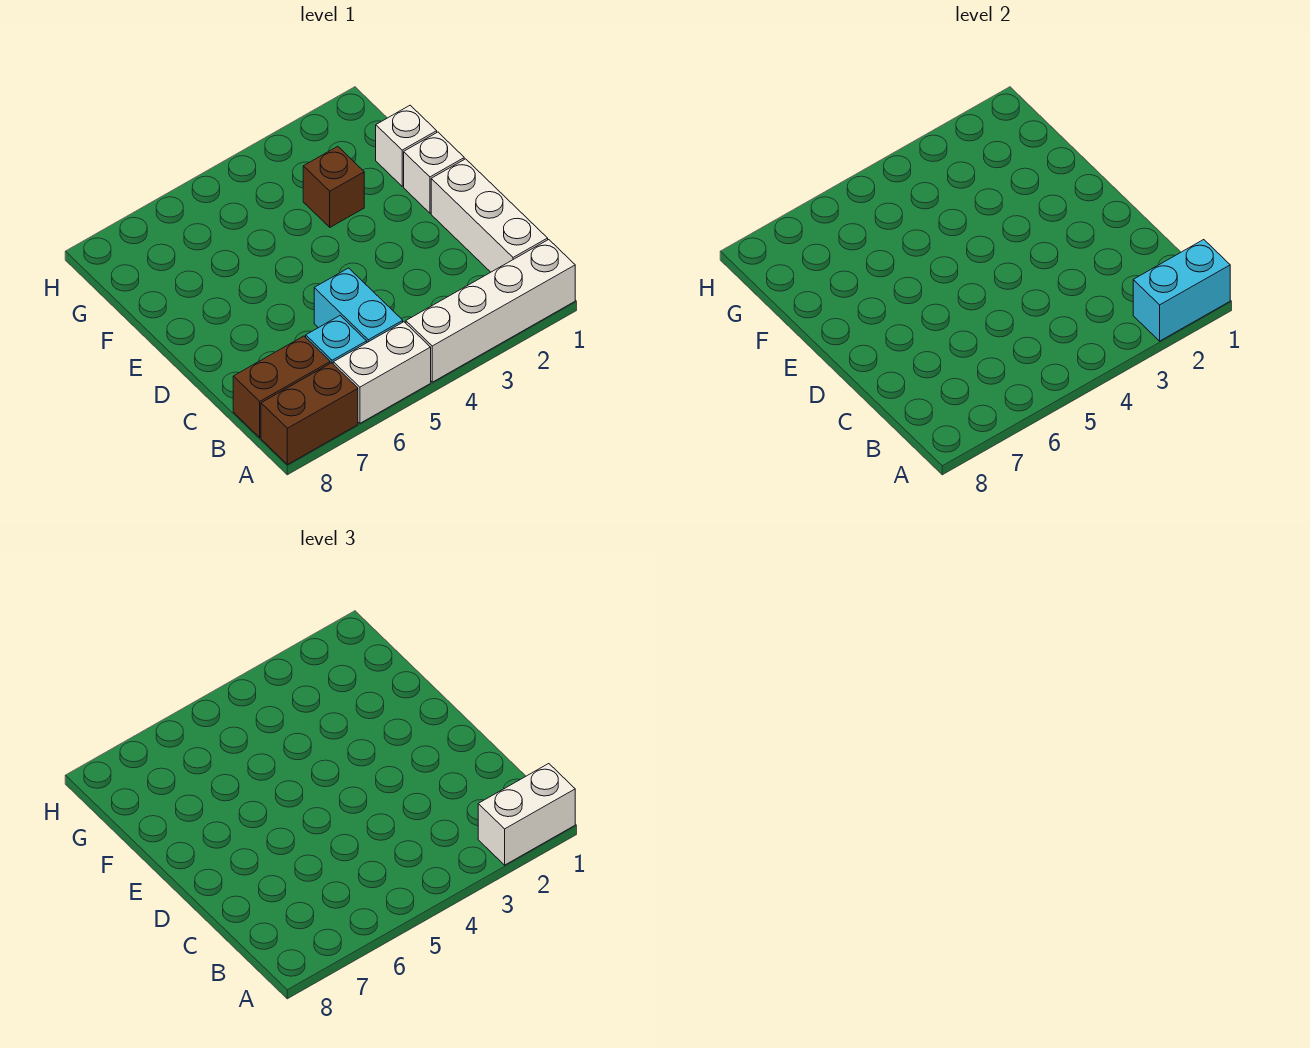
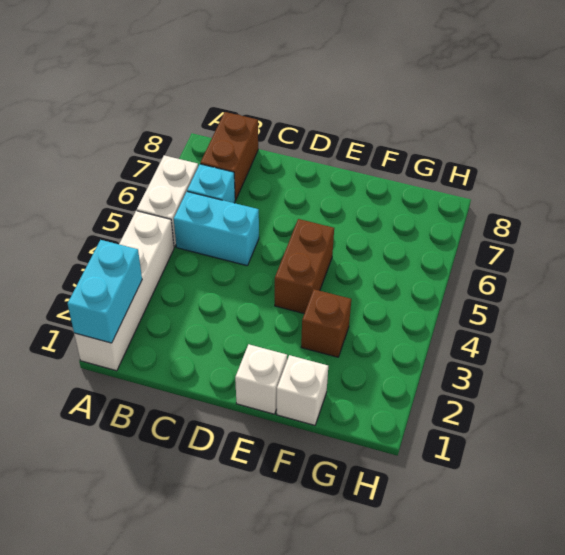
white 1x2 brick [478,764,575,865] -> none
brown 1x2 brick [261,363,358,465] -> brown 1x2 brick moved to [275,219,334,314]
white 1x3 brick [431,159,548,272] -> none

